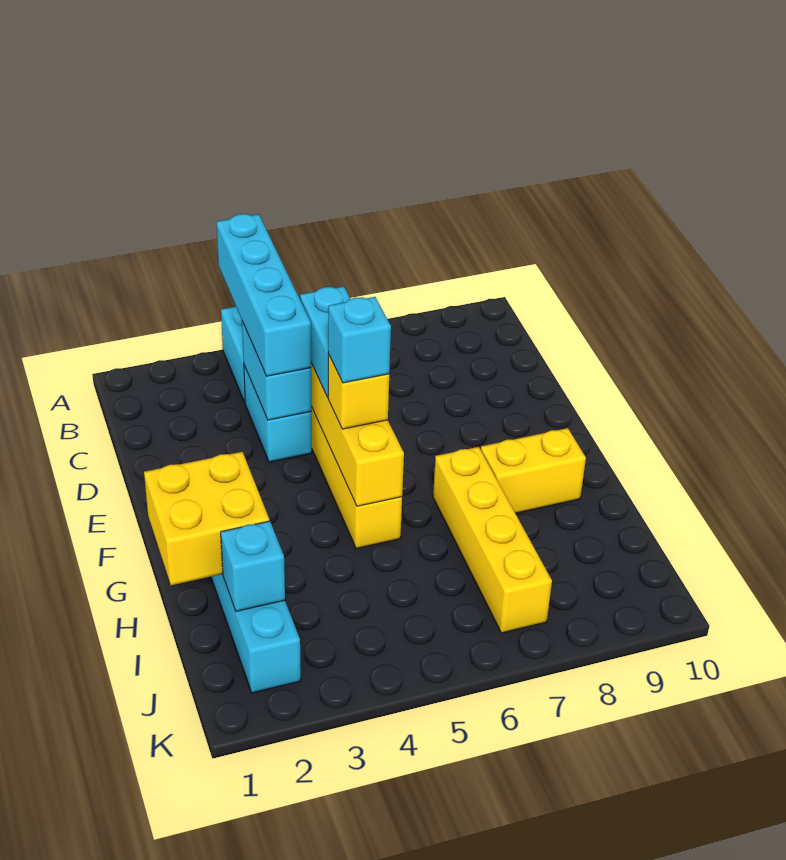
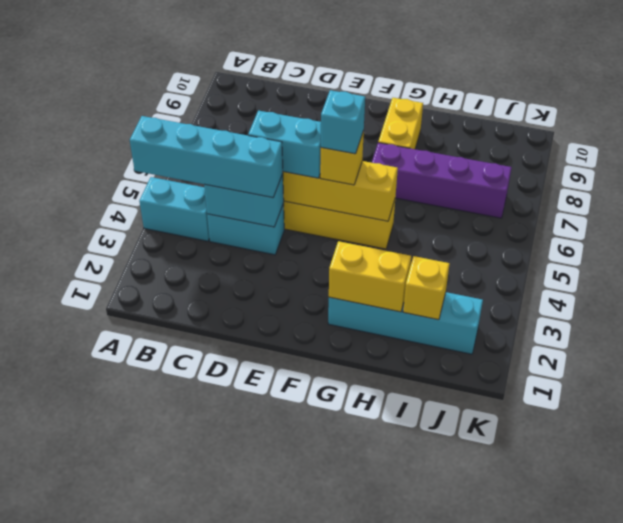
yellow 2x2 brick [144,452,269,585] -> yellow 1x2 brick [329,241,411,312]
yellow 1x4 brick [433,447,552,633] -> purple 1x4 brick [372,143,512,218]
cyan 1x1 brick [221,521,285,611] -> yellow 1x1 brick [403,256,450,320]

